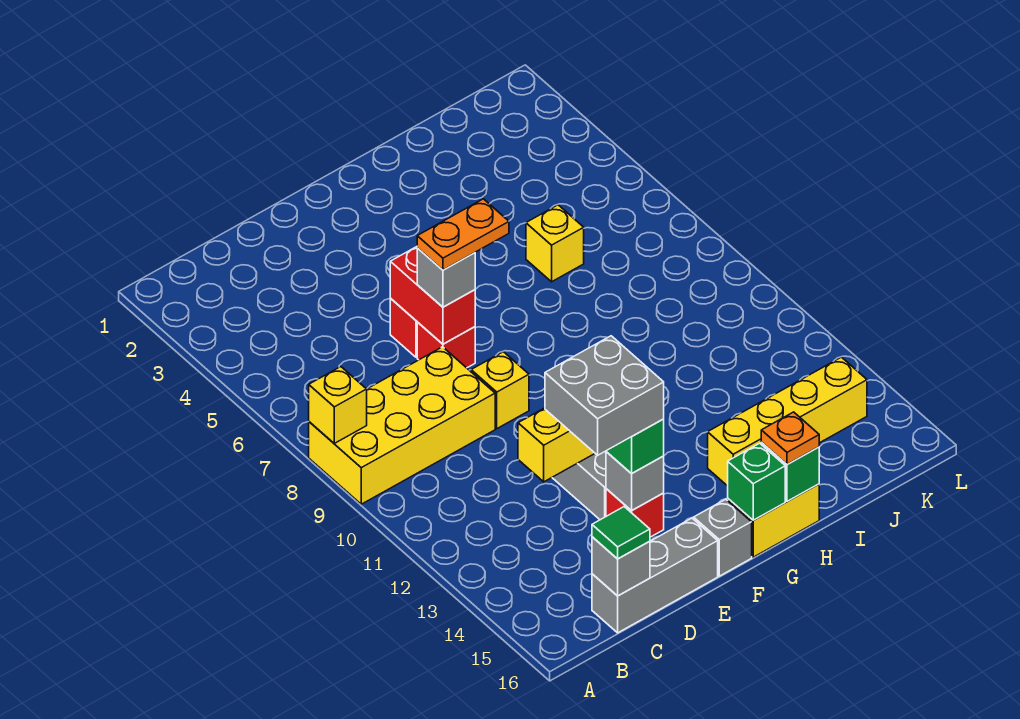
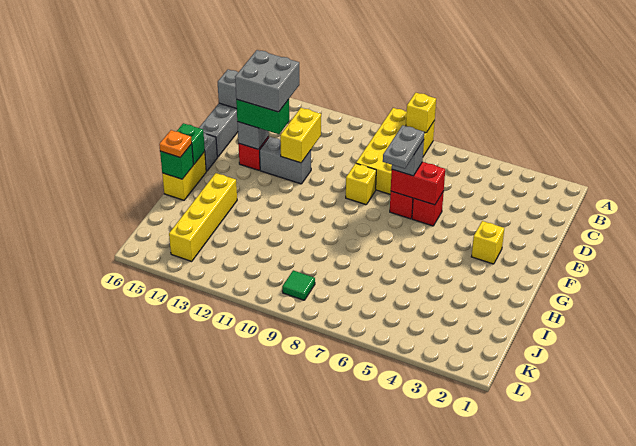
green 1x1 tile [592,507,650,559] -> green 1x1 tile moved to [282,270,315,300]
orange 1x2 plate [417,199,509,270] -> grey 1x2 plate [383,125,424,169]
yellow 1x1 brick [526,205,584,282] -> yellow 1x1 brick moved to [472,221,504,264]

